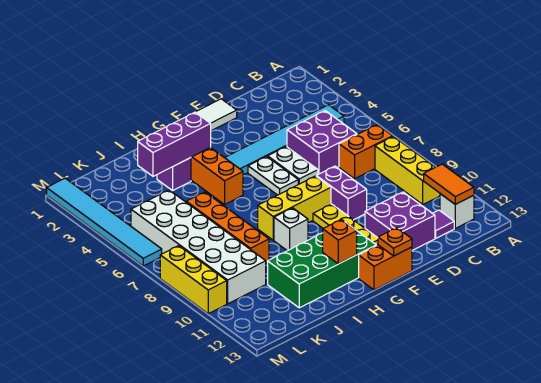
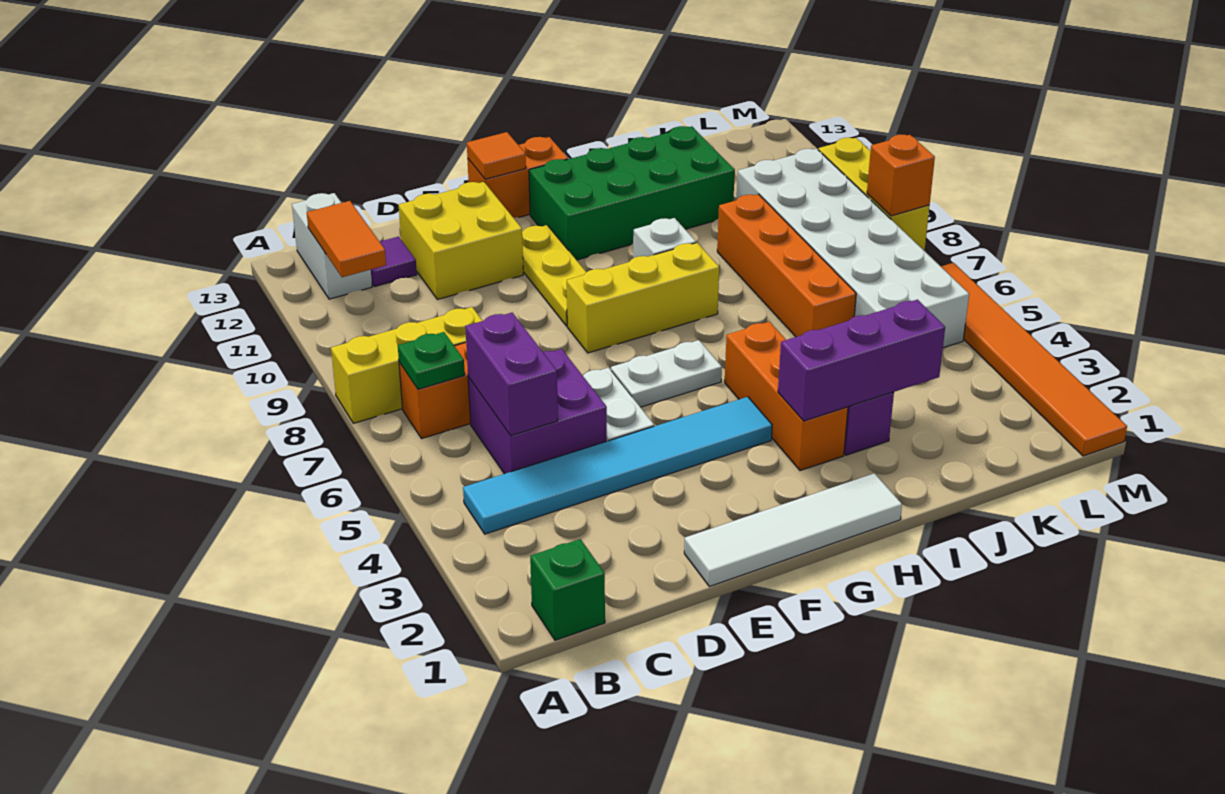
none -> green 1x1 brick [530,539,605,640]
none -> green 1x1 plate [398,332,465,389]
yellow 1x3 brick [375,136,440,204] -> yellow 1x3 brick turned to [331,307,482,423]
white 1x1 brick [440,194,474,228] -> white 1x2 brick [292,193,372,299]
purple 2x2 brick [365,192,435,250] -> yellow 2x2 brick [399,182,523,300]
purple 1x2 brick [316,166,367,220] -> purple 1x2 brick moved to [465,313,558,436]
white 1x2 plate [248,156,298,195] -> white 1x2 plate turned to [611,340,722,407]
orange 1x1 plate [378,228,412,256] -> orange 1x1 tile [467,132,526,179]
orange 1x1 brick [323,219,357,264] -> orange 1x1 brick moved to [867,135,935,216]
cyan 1x6 tile [47,178,162,266] -> orange 1x6 tile [941,263,1127,456]

